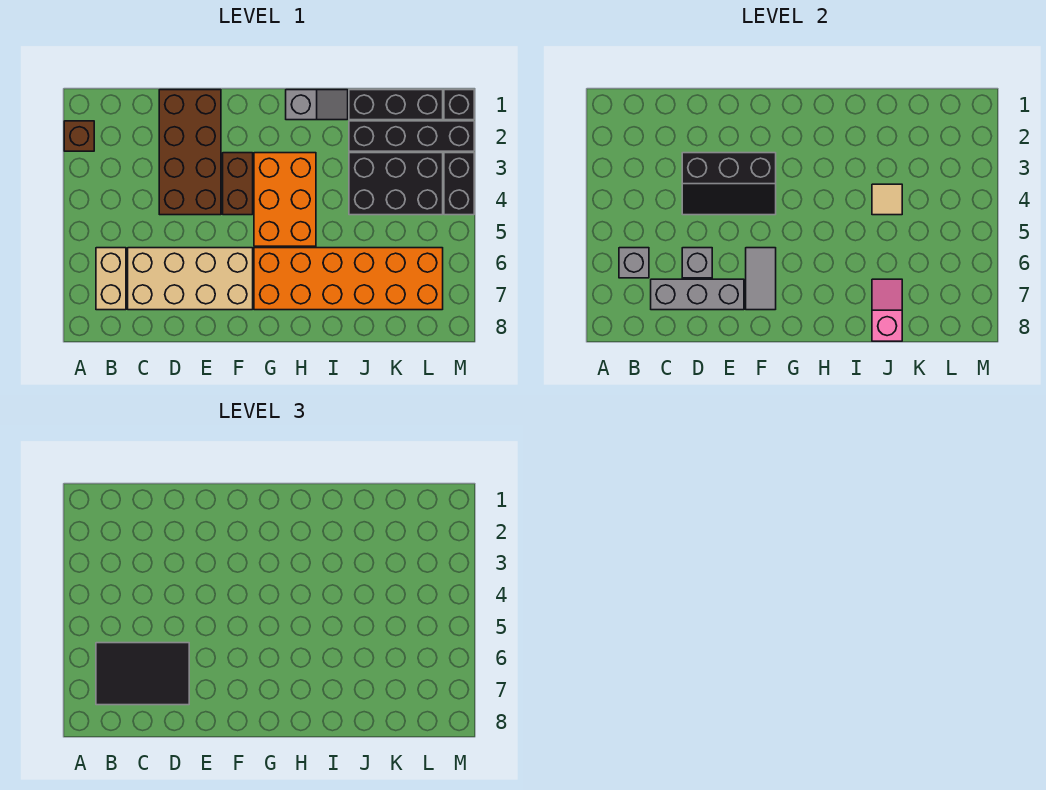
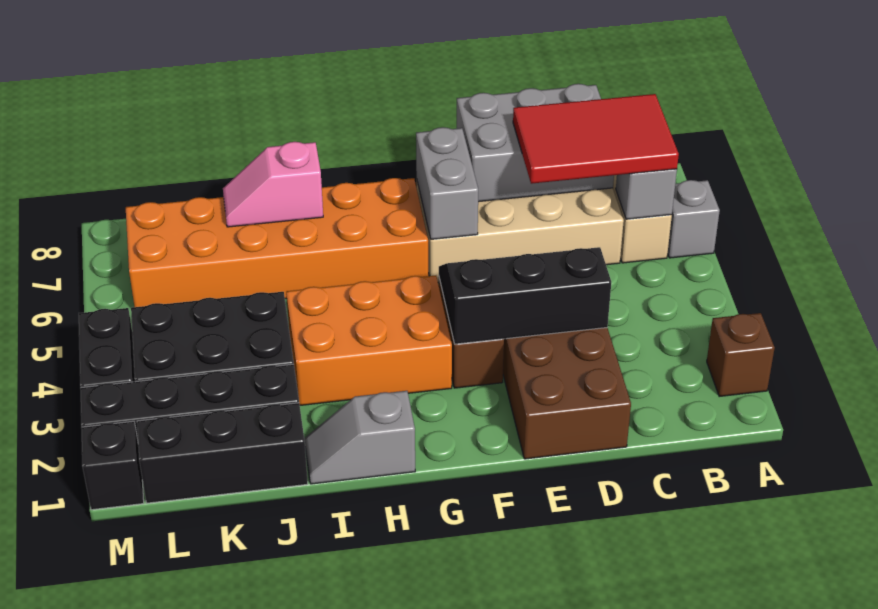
black 2x3 tile [96,643,189,705] -> red 2x3 tile [513,94,679,184]
grey 1x3 brick [651,279,744,310] -> grey 2x3 brick [457,84,614,202]
grey 1x1 brick [682,248,712,278] -> grey 1x1 brick moved to [668,180,720,258]
grey 1x2 tile [746,248,776,310] -> grey 1x2 brick [416,127,478,239]
orange 2x3 brick [254,153,316,246] -> orange 2x3 brick turned to [286,276,452,405]
tan 1x1 tile [872,184,902,215] -> none
pink 1x2 slope [872,279,902,341] -> pink 1x2 slope turned to [223,142,323,227]

